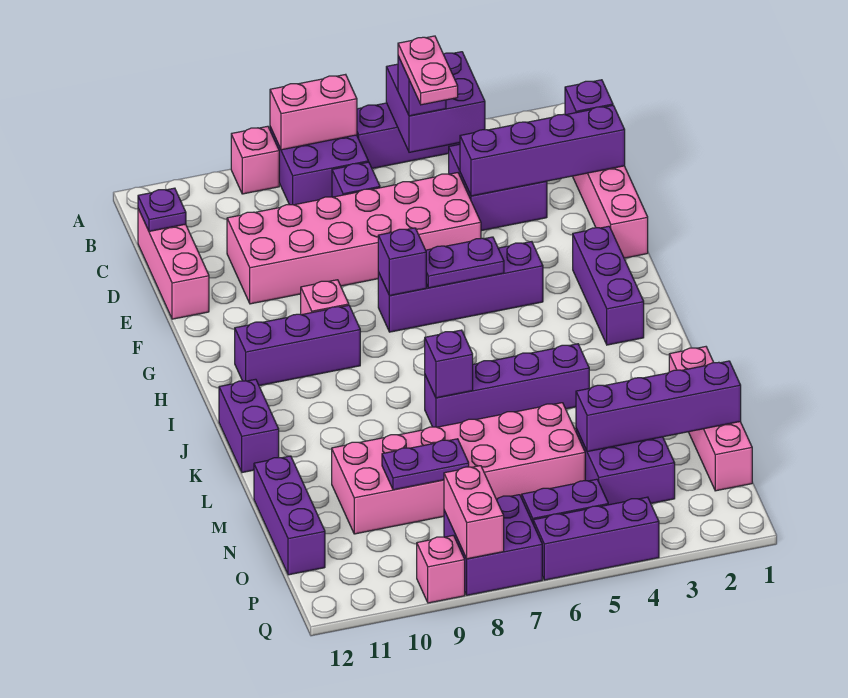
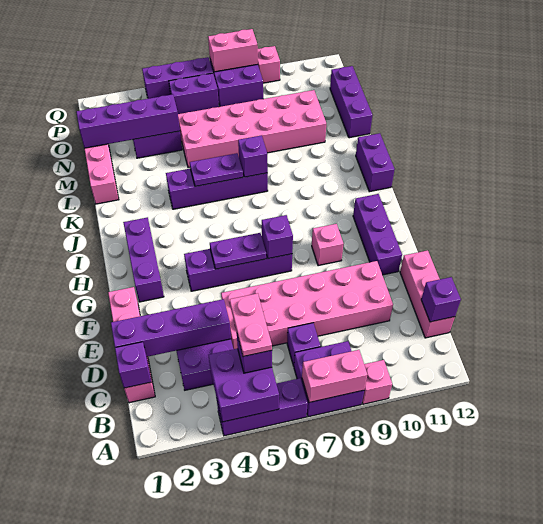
purple 1x1 plate [138,188,186,231] -> purple 1x1 brick [421,277,461,322]
purple 1x3 brick [235,305,360,386] -> purple 1x3 brick turned to [353,194,402,275]
purple 1x2 plate [382,439,469,490] -> purple 1x2 plate moved to [190,153,243,186]
pink 1x2 brick [444,466,504,559] -> pink 1x2 brick turned to [208,29,258,72]

